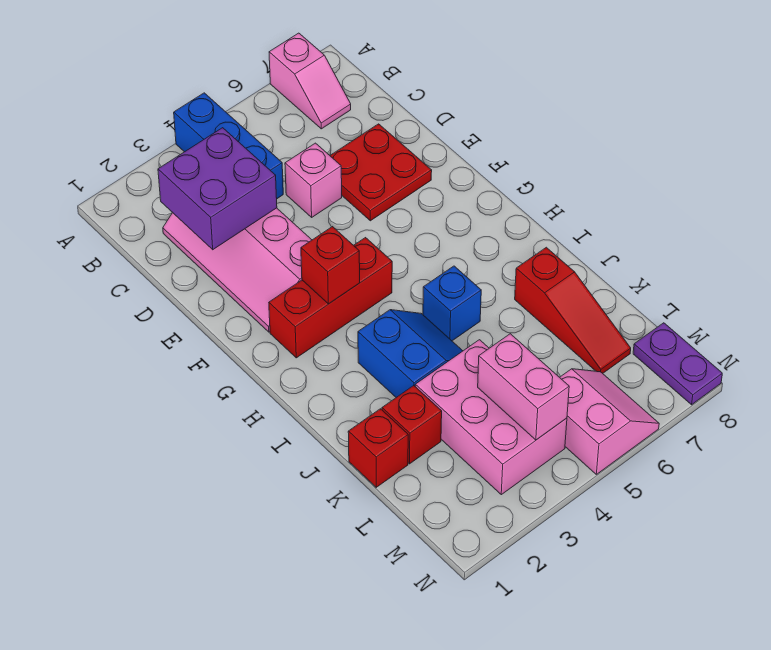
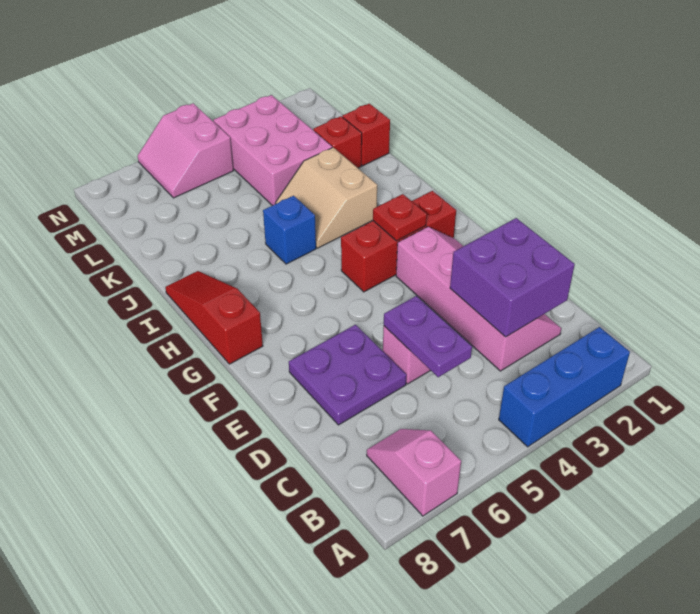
blue 1x3 brick [174,93,283,199] -> blue 1x3 brick turned to [499,327,630,447]
red 2x2 plate [330,124,432,221] -> purple 2x2 plate [289,325,407,425]
red 1x1 brick [301,227,360,304] -> red 1x1 plate [373,194,427,241]
blue 2x2 slope [358,310,462,397] -> tan 2x2 slope [275,147,377,248]
red 1x3 slope [515,247,631,373] -> red 1x3 slope moved to [165,271,263,364]
pink 1x2 brick [478,334,569,440] -> none
purple 1x2 plate [633,323,722,405] -> purple 1x2 plate moved to [384,296,472,377]

